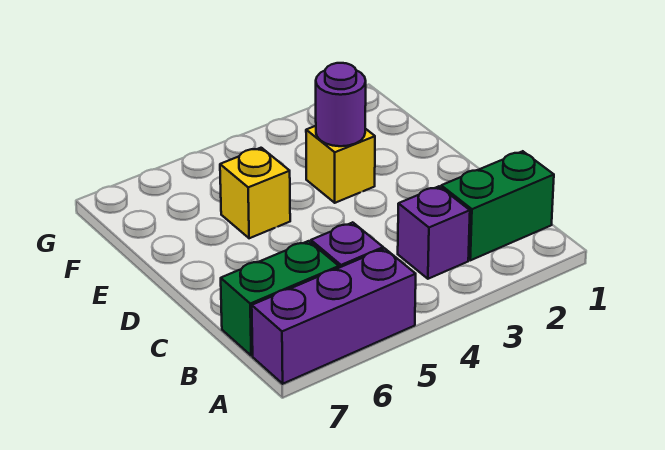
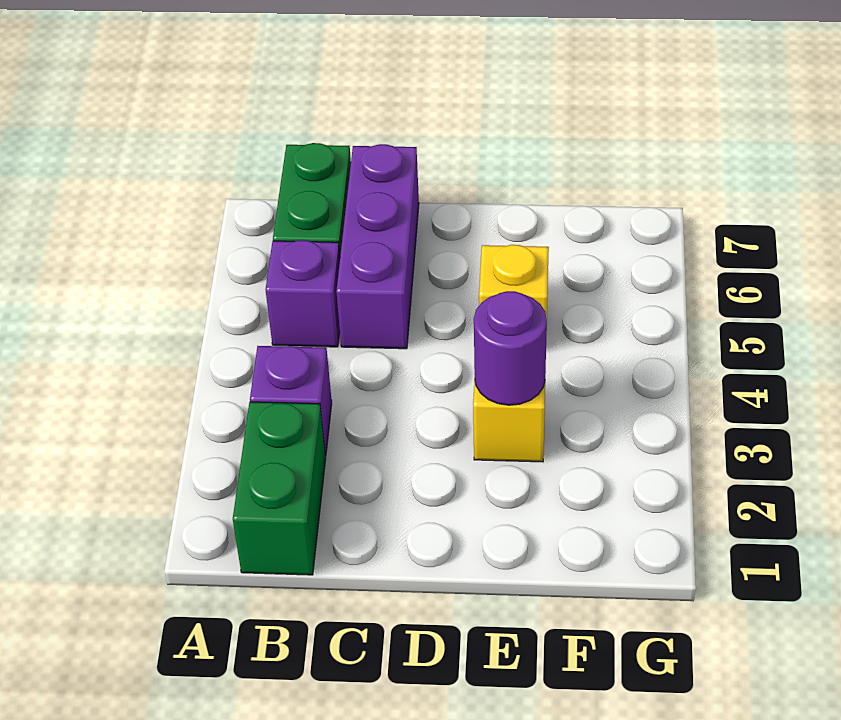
purple 1x3 brick [252,248,416,384] -> purple 1x3 brick moved to [336,144,419,349]

